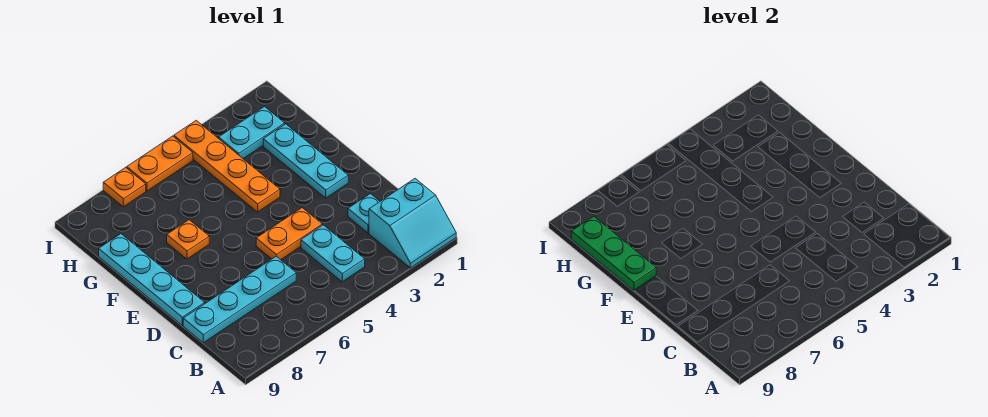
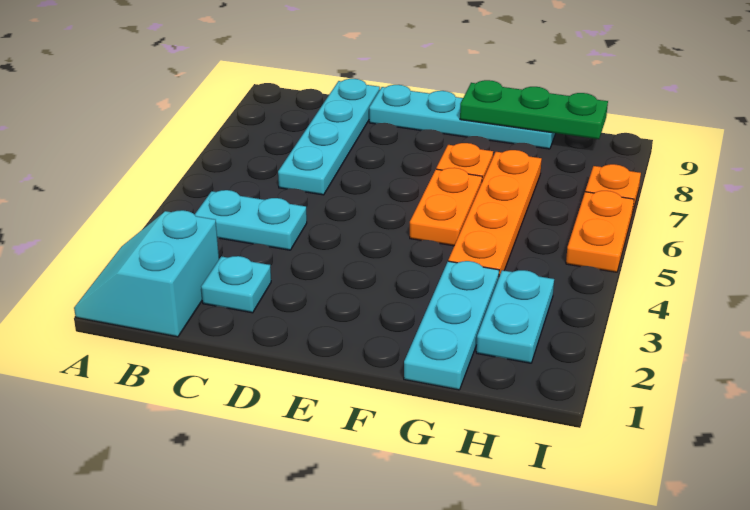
orange 1x2 plate [256,208,322,260] -> orange 1x2 plate moved to [410,168,482,246]
cyan 1x3 plate [263,124,348,198] -> cyan 1x3 plate turned to [404,261,499,390]
orange 1x4 plate [174,120,280,212] -> orange 1x4 plate turned to [448,150,542,276]

